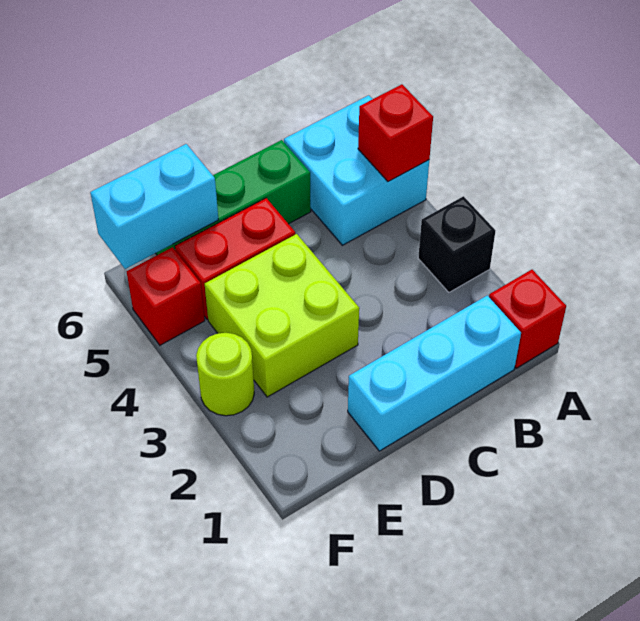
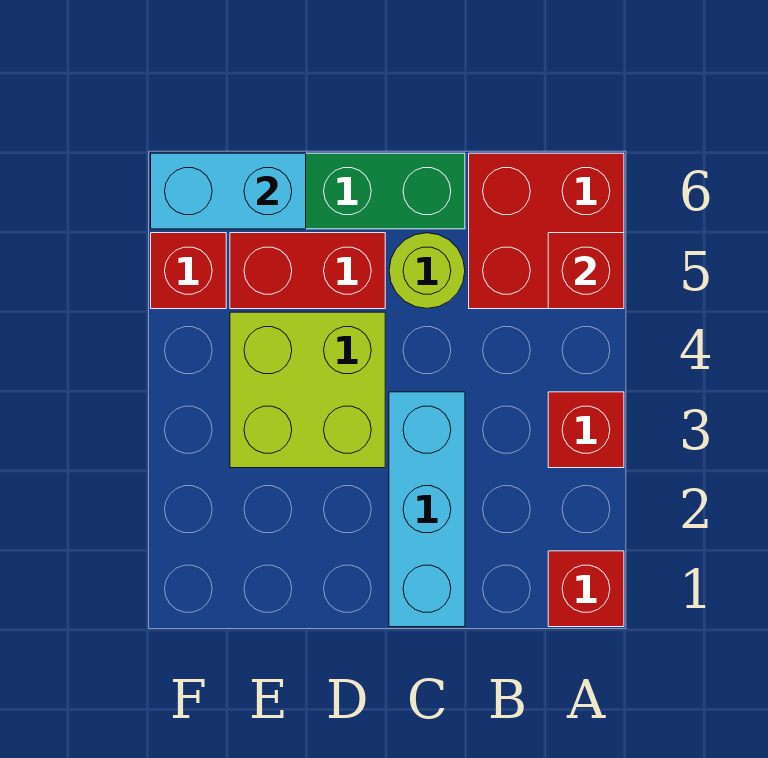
black 1x1 brick [418,196,495,292] -> red 1x1 brick [548,392,624,468]
cyan 2x2 brick [284,95,429,245] -> red 2x2 brick [469,153,624,309]
cyan 1x3 brick [348,296,521,451] -> cyan 1x3 brick turned to [389,392,465,627]
lime 1x1 round brick [196,333,254,416] -> lime 1x1 round brick moved to [389,233,465,308]

